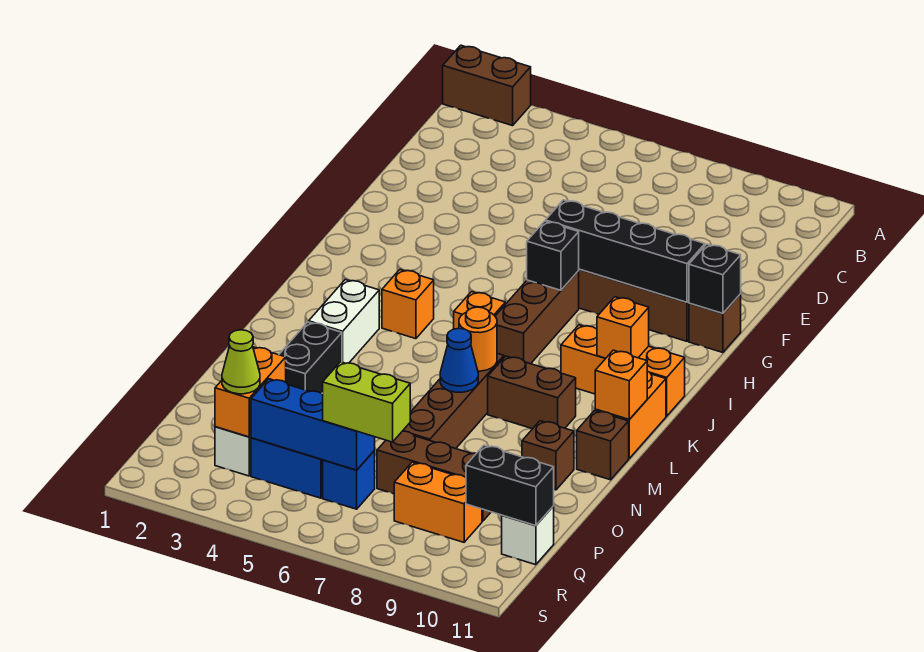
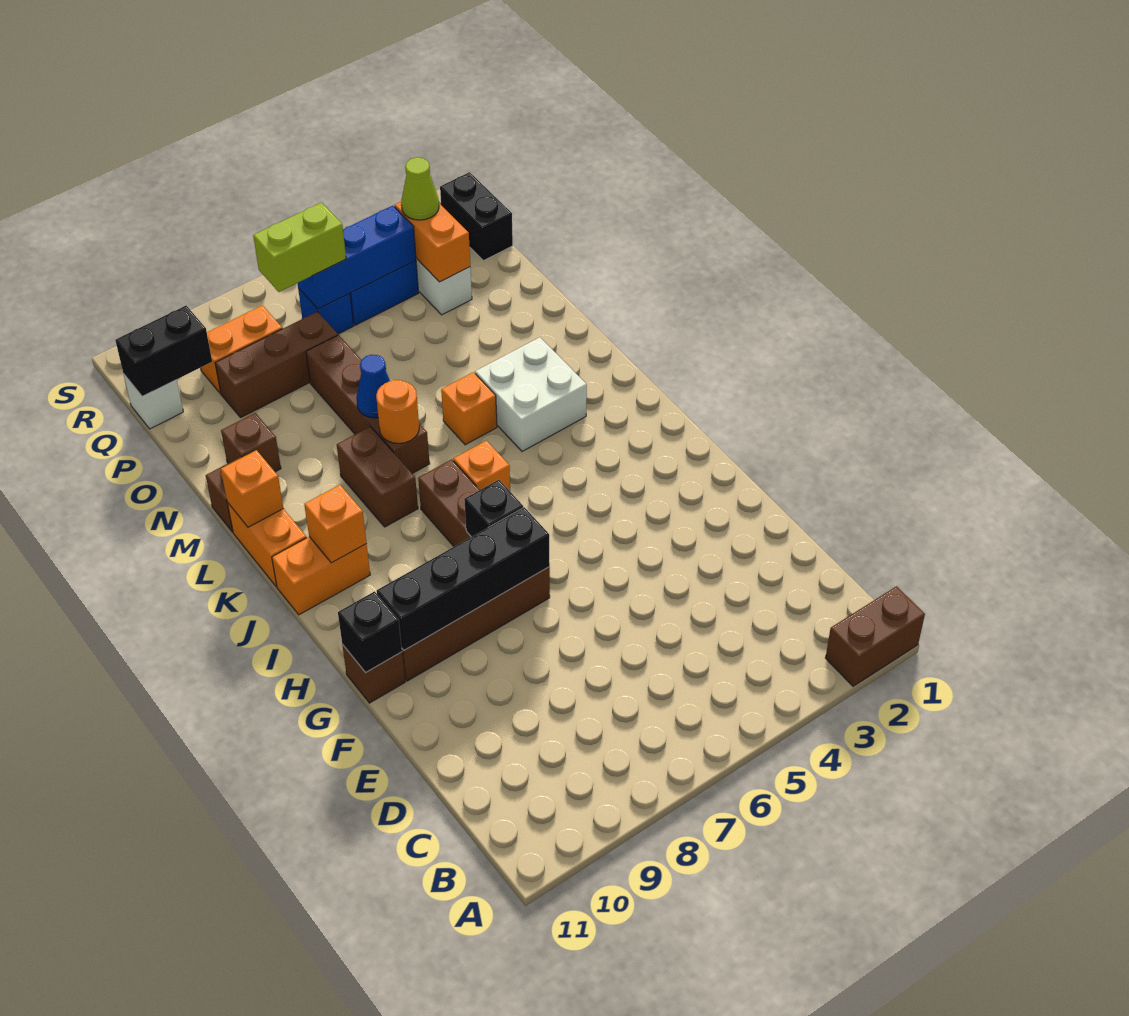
orange 1x1 brick [382,270,434,339] -> orange 1x1 brick moved to [441,372,497,445]
orange 1x3 brick [561,325,685,416] -> orange 1x2 brick [272,537,370,615]
white 1x2 brick [309,280,379,363] -> white 2x2 brick [475,337,587,451]
brown 1x2 brick [488,356,576,429] -> brown 1x2 brick turned to [337,427,418,527]
black 1x2 brick [279,322,342,394] -> black 1x2 brick moved to [440,172,513,261]

